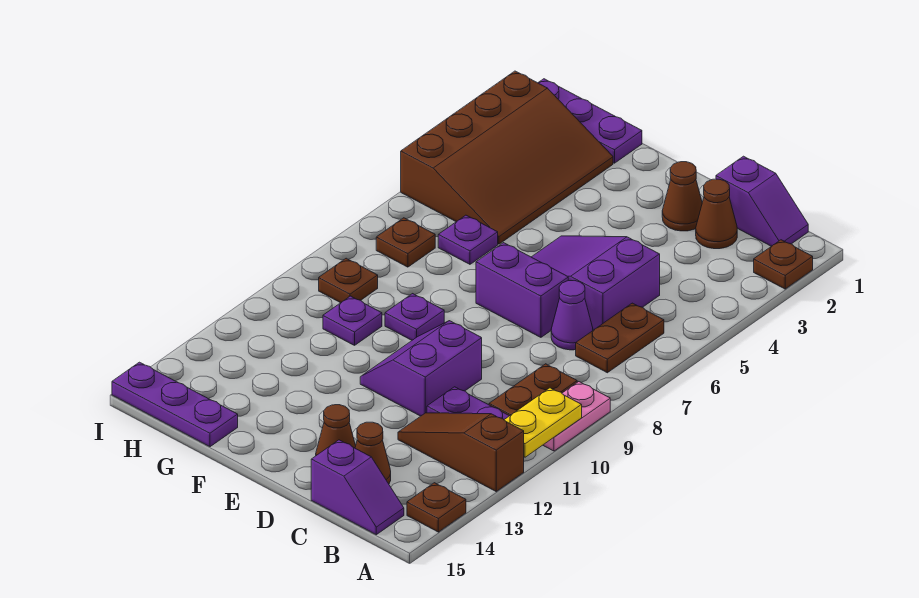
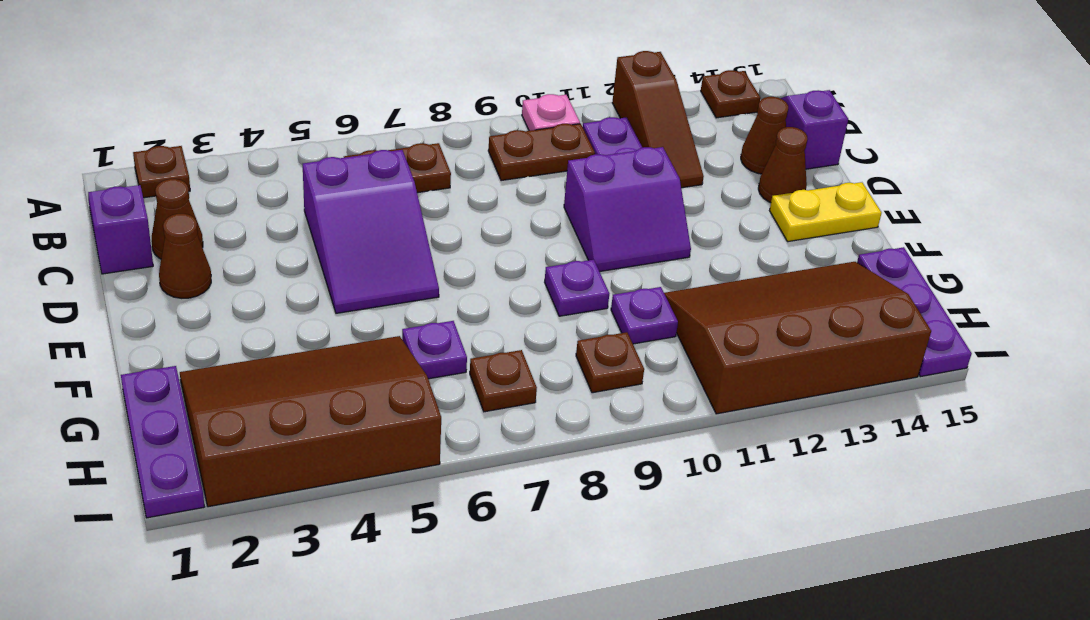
pink 1x2 plate [543,382,610,451] -> pink 1x1 plate [522,94,580,131]
yellow 1x2 plate [504,388,582,457] -> yellow 1x2 plate moved to [770,182,881,242]
purple 1x1 cone [551,280,593,350] -> none
purple 1x2 brick [476,243,568,337] -> none
none -> brown 3x4 slope [664,262,931,414]

